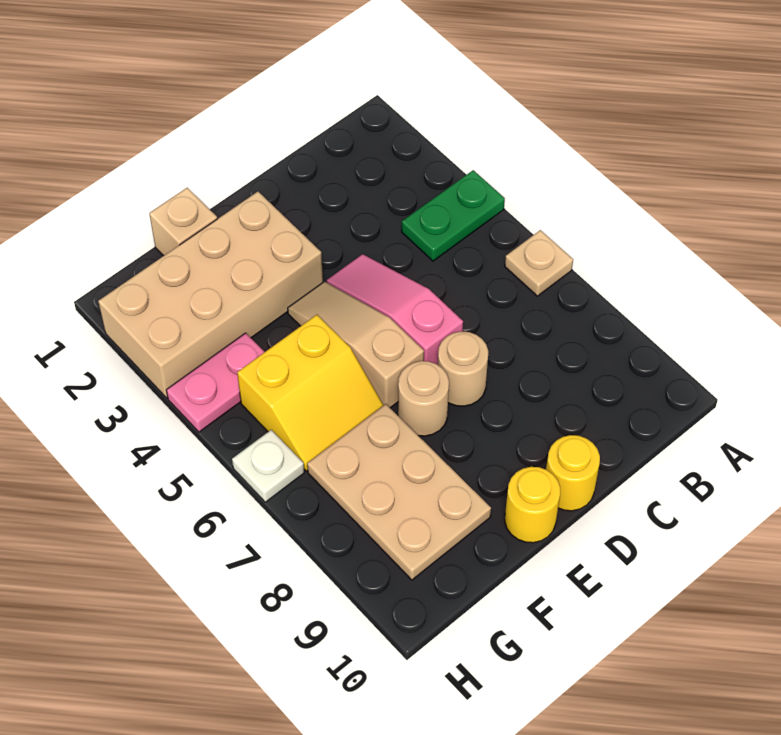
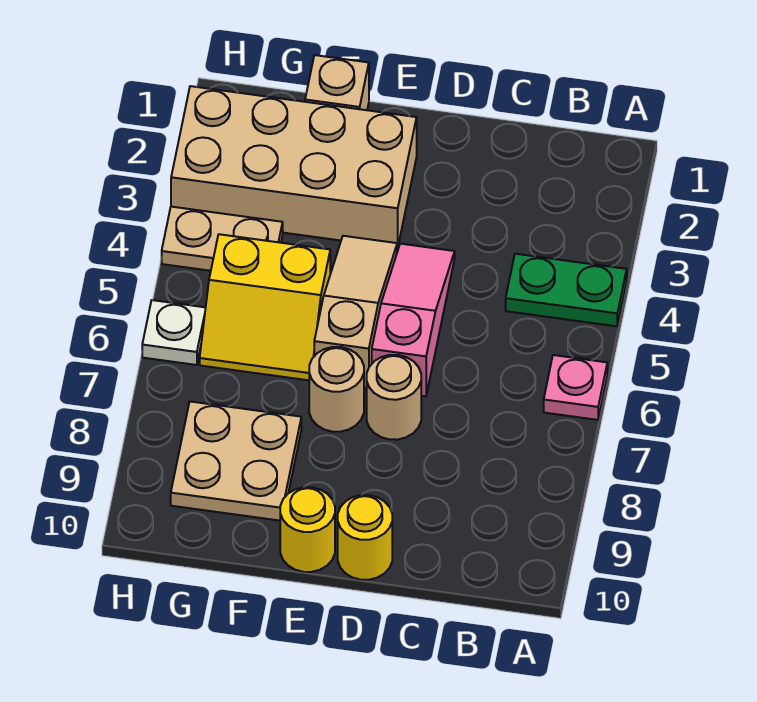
tan 1x1 plate [505,230,573,296] -> pink 1x1 plate [544,355,607,420]
tan 2x3 plate [307,404,491,580] -> tan 2x2 plate [171,401,301,521]
pink 1x2 plate [166,333,264,432] -> tan 1x2 plate [162,207,283,271]

